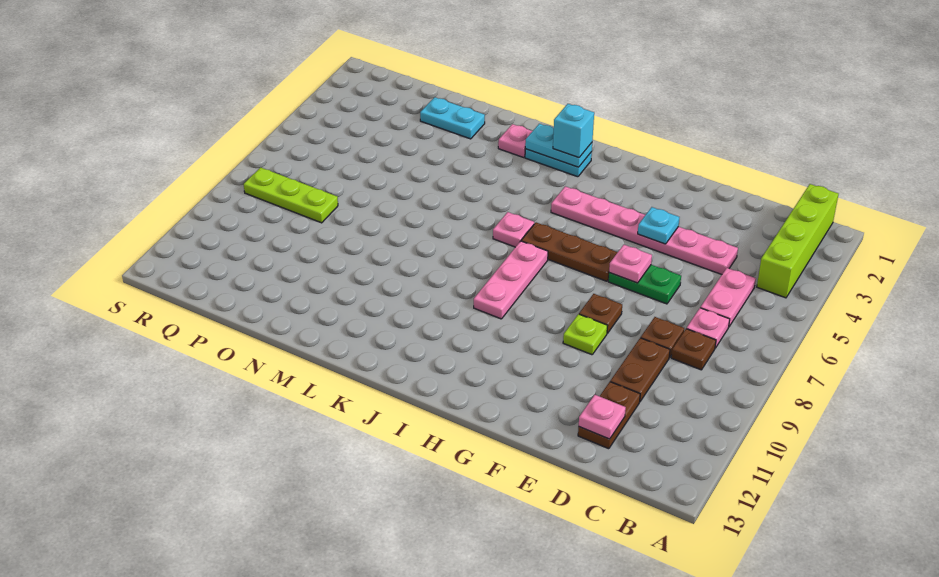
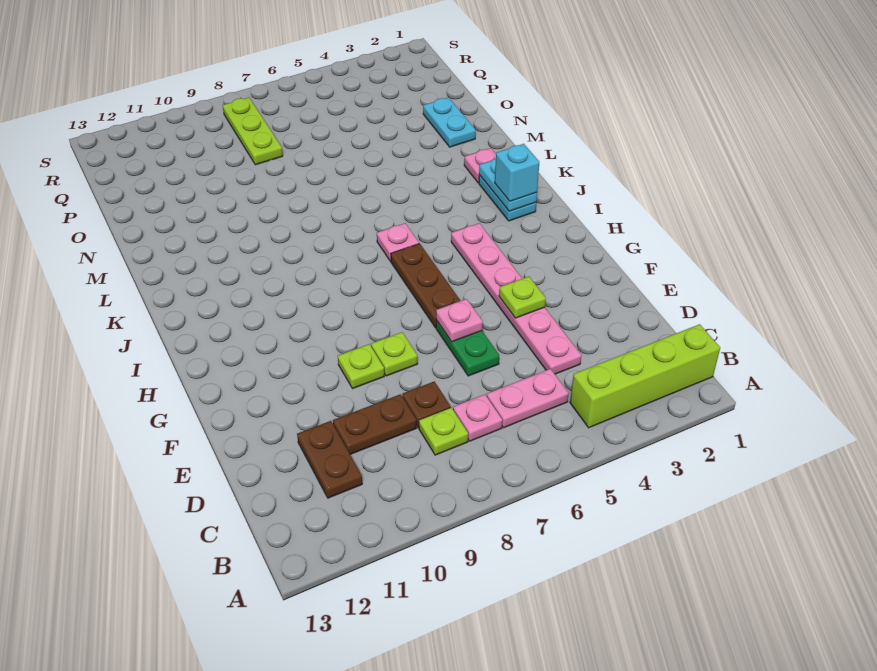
brown 1x1 plate [671,329,716,370] -> lime 1x1 plate [419,408,468,455]
brown 1x2 plate [578,382,640,449] -> brown 1x2 plate turned to [297,421,362,498]
pink 1x1 plate [579,395,626,439] -> none
cyan 1x1 plate [638,207,680,244] -> lime 1x1 plate [499,276,546,318]
brown 1x1 plate [579,294,622,333] -> lime 1x1 plate [371,332,418,376]
pink 1x3 plate [474,241,548,319] -> none

